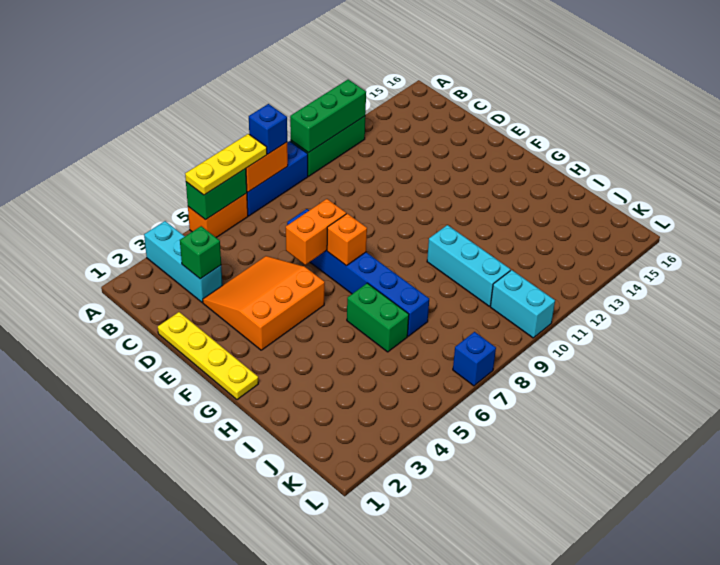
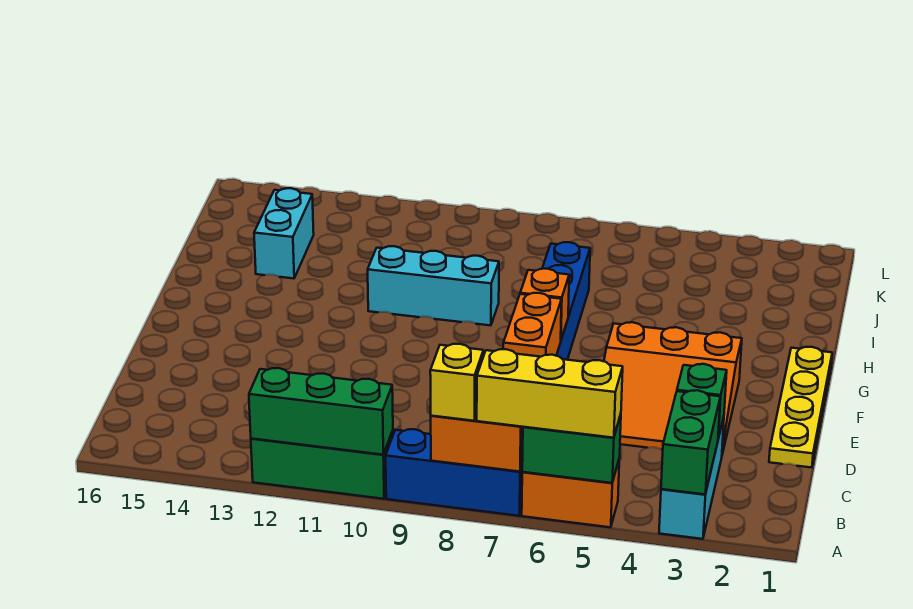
yellow 1x3 plate [185,134,267,195] -> yellow 1x3 brick [477,349,623,438]
blue 1x1 brick [249,104,287,154] -> yellow 1x1 brick [430,344,483,421]
orange 1x2 brick [286,199,346,265] -> orange 1x2 brick turned to [503,293,562,357]
green 1x2 brick [347,283,409,352] -> green 1x2 brick moved to [661,390,720,495]
cyan 1x3 brick [427,225,511,306] -> cyan 1x3 brick turned to [368,246,499,325]
cyan 1x2 brick [490,270,555,338] -> cyan 1x2 brick moved to [254,188,314,278]
blue 1x1 brick [453,332,496,386] -> none

